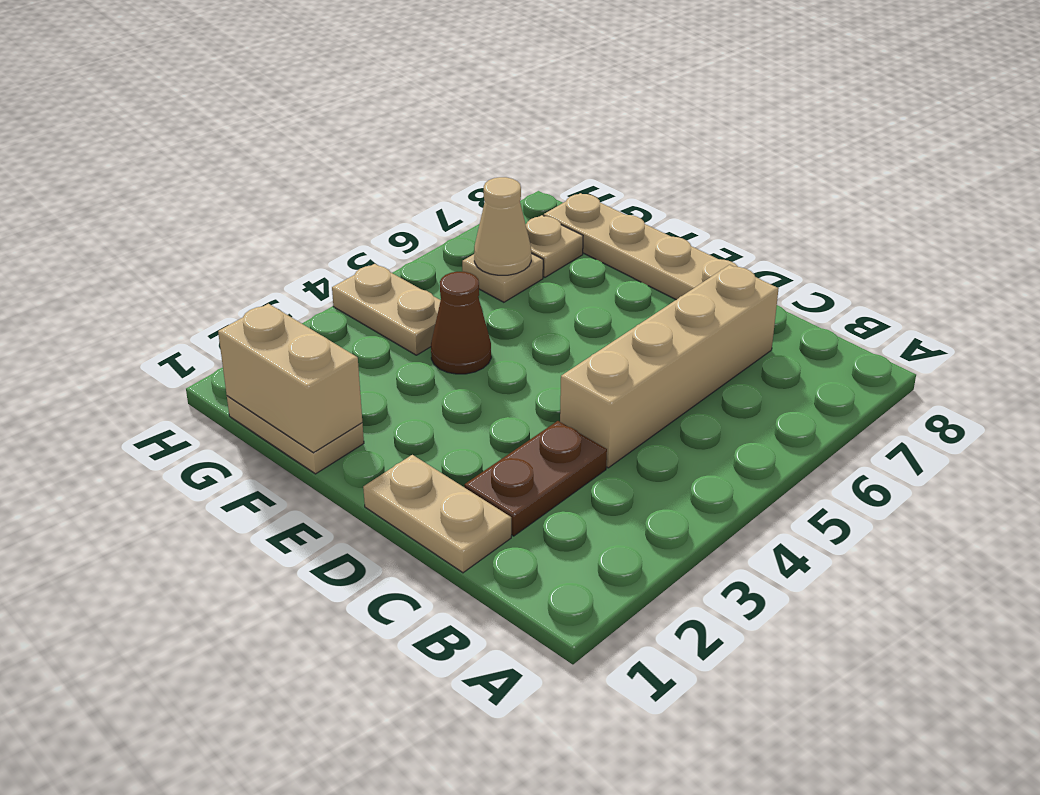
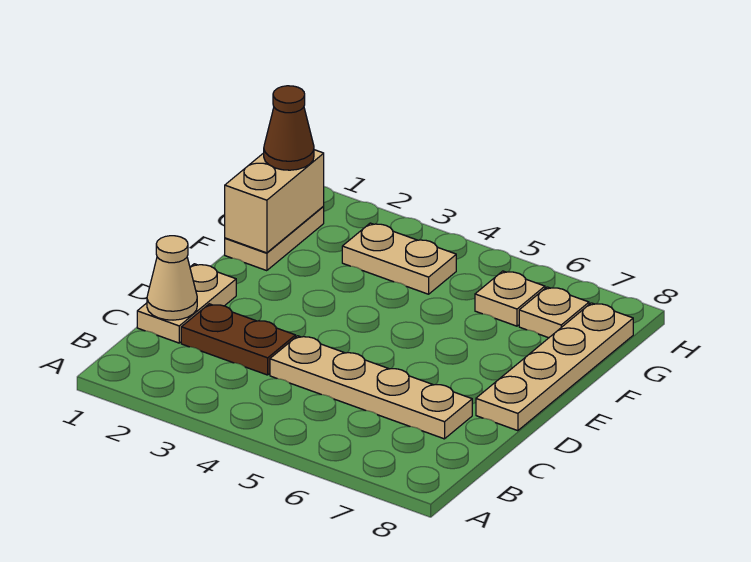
tan 1x4 brick [560,265,779,468] -> tan 1x4 plate [270,336,472,439]
brown 1x1 cone [431,272,491,374] -> brown 1x1 cone moved to [264,86,314,170]
tan 1x2 plate [332,264,441,355] -> tan 1x2 plate turned to [342,223,456,294]
tan 1x1 cone [474,177,531,275] -> tan 1x1 cone moved to [147,236,197,320]

